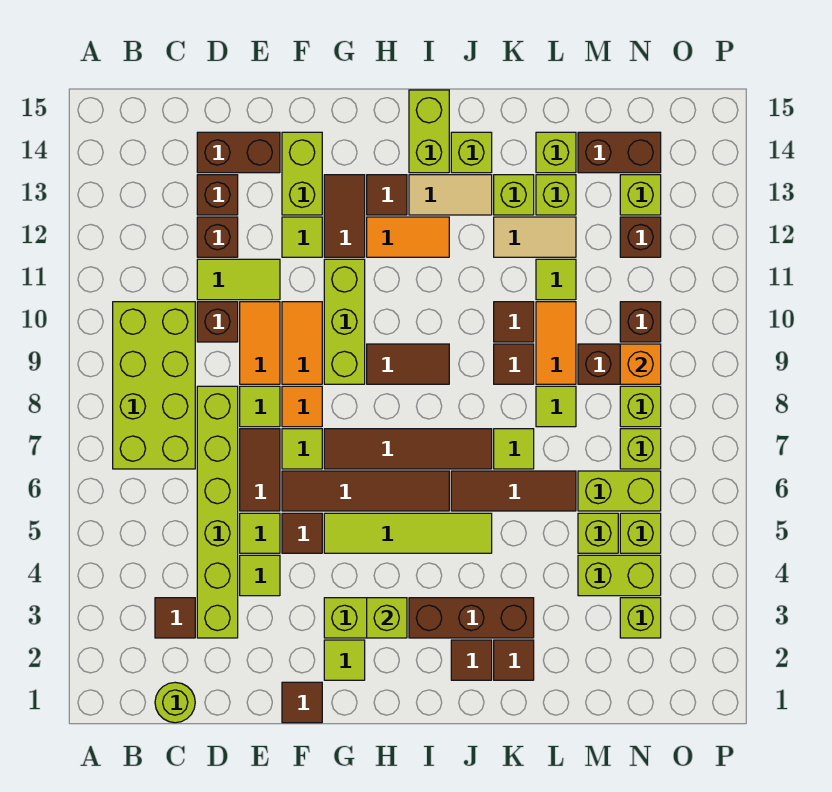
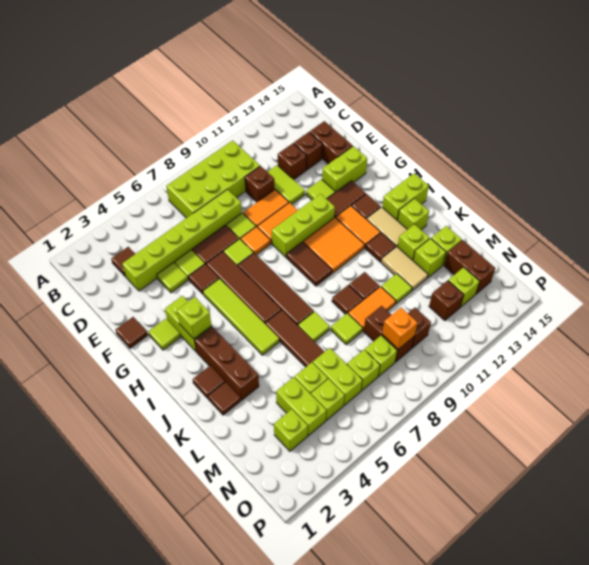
lime 1x1 round brick [155,682,195,723] -> none
none -> orange 2x2 tile [303,218,365,273]
none -> brown 1x1 tile [366,233,396,262]

